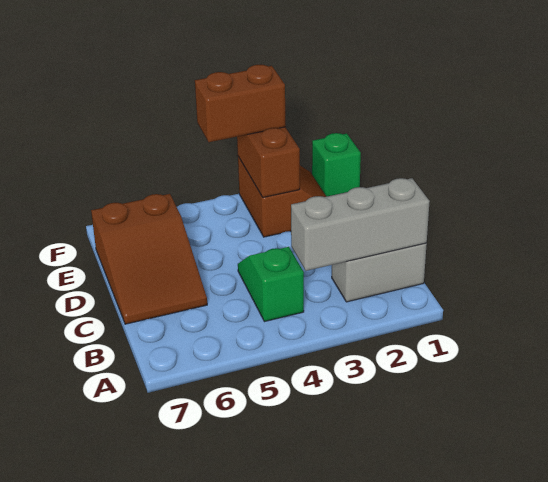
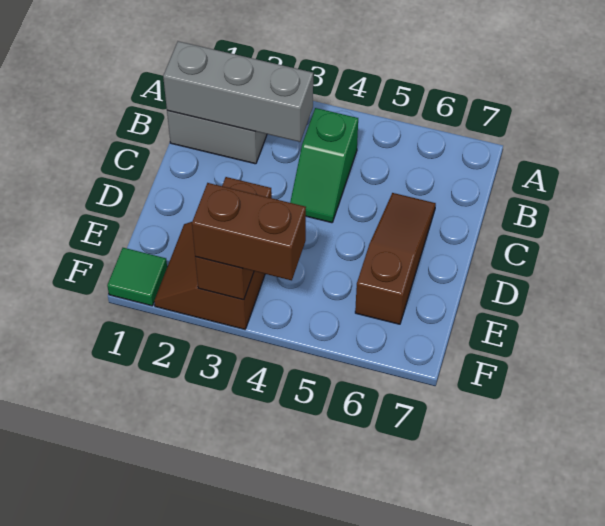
brown 2x3 slope [91,194,207,324] -> brown 1x3 slope [355,193,436,324]
green 1x1 brick [312,133,361,197] -> green 1x1 tile [107,248,167,306]

